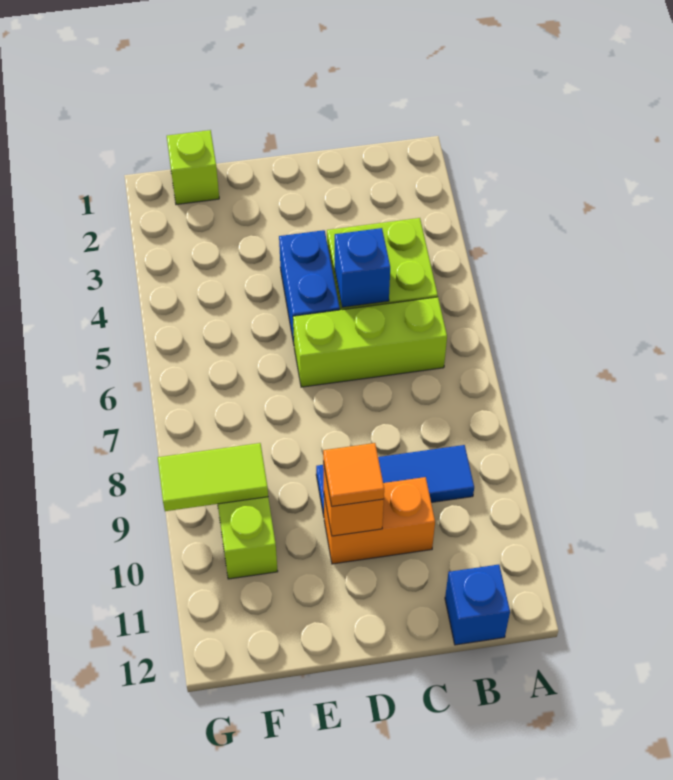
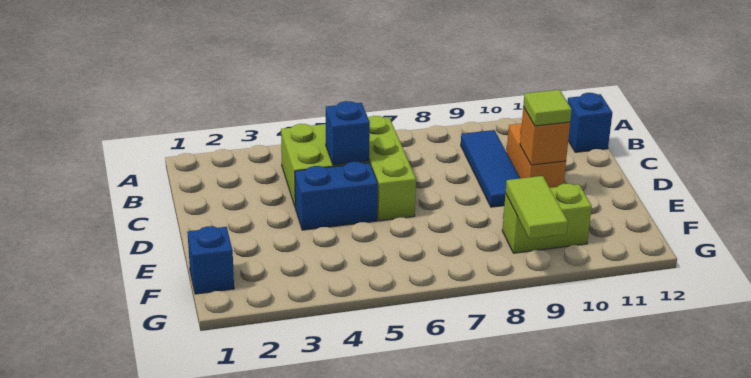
orange 1x1 tile [323,443,384,506] -> lime 1x1 tile [523,90,572,126]
lime 1x1 brick [167,130,219,205] -> blue 1x1 brick [188,226,234,294]

